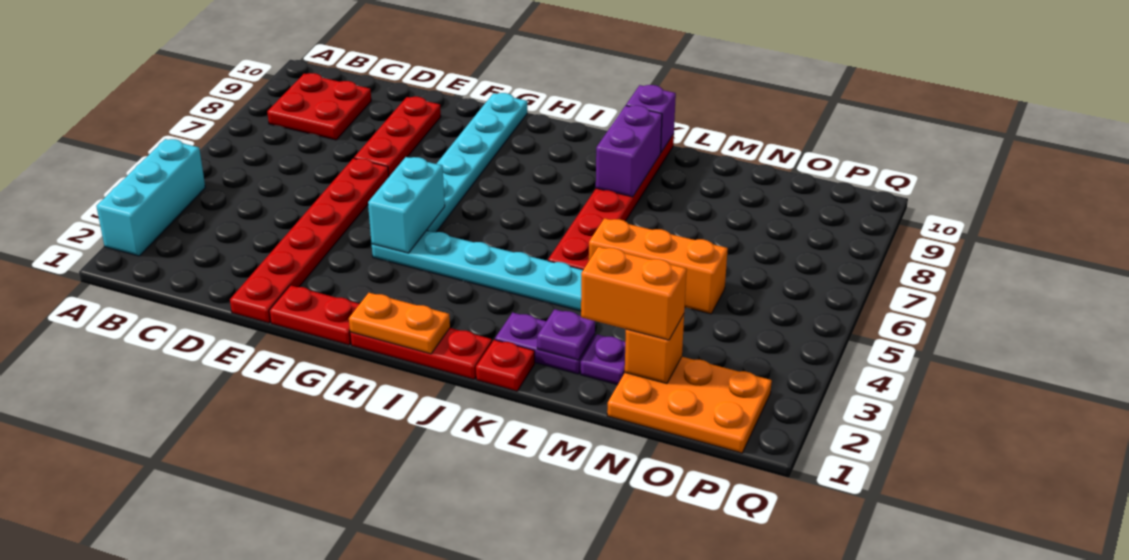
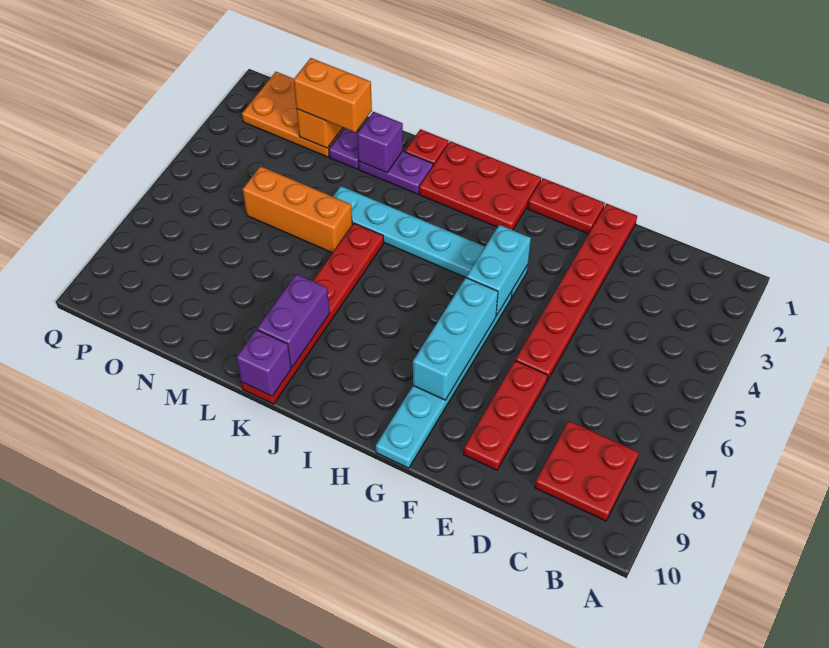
cyan 1x3 brick [97,139,205,256] -> cyan 1x3 brick moved to [413,278,498,400]
red 1x3 plate [350,328,492,379] -> red 2x3 plate [419,141,541,230]
orange 1x2 plate [349,293,450,354] -> none
purple 1x1 plate [537,309,595,360] -> purple 1x1 brick [357,112,403,173]

